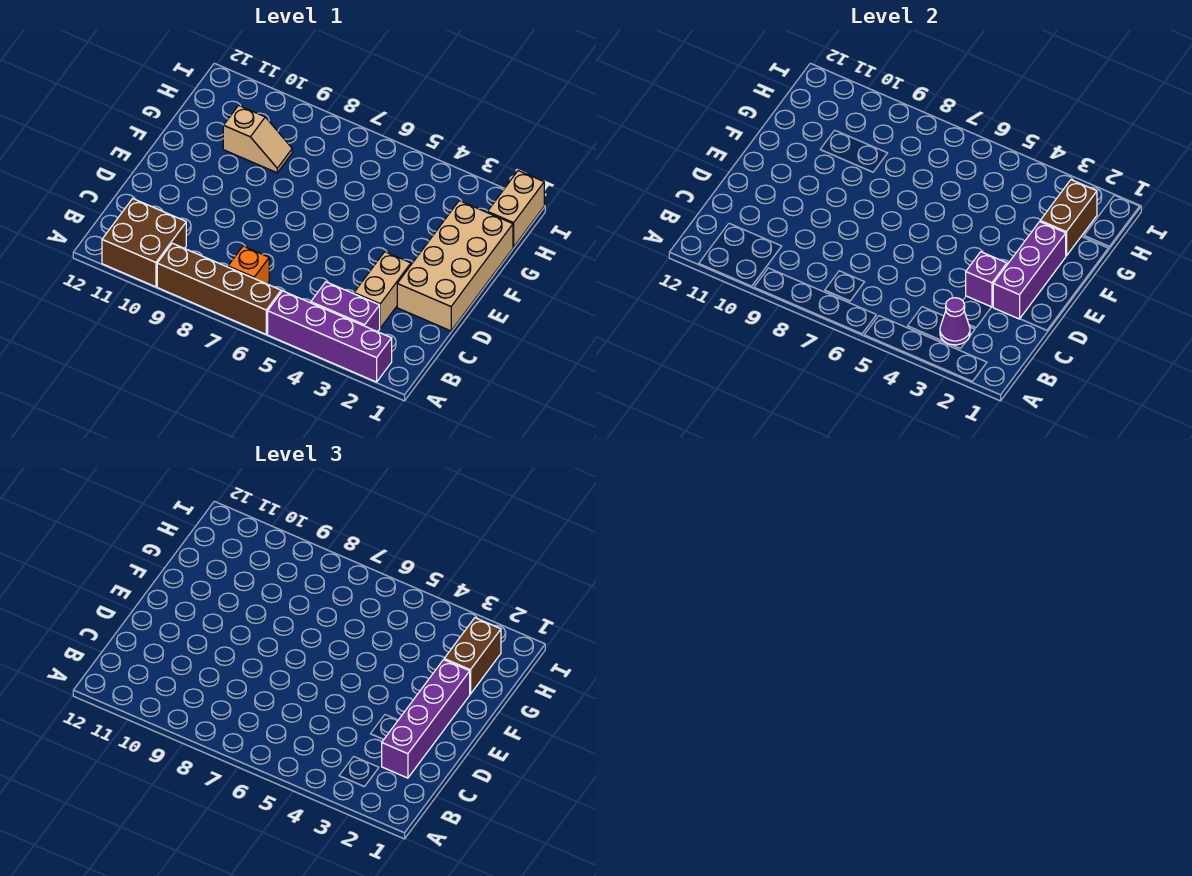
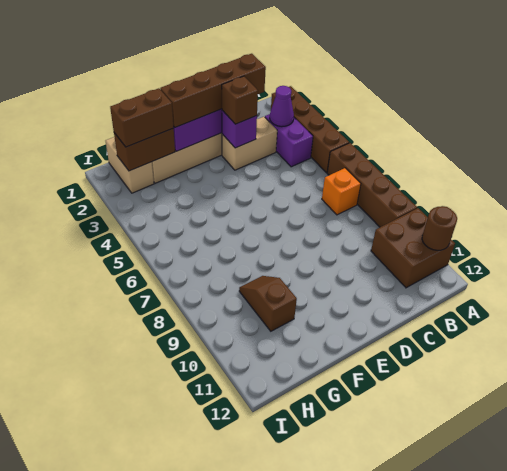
purple 1x4 brick [268,291,392,382] -> brown 1x4 brick [271,86,349,173]
none -> brown 1x1 round brick [422,206,457,250]
purple 1x4 brick [382,660,470,778] -> brown 1x4 brick [160,54,266,127]
none -> brown 1x1 brick [222,76,258,124]
tan 1x2 slope [223,106,292,173] -> brown 1x2 slope [239,276,297,331]
tan 1x2 brick [487,171,544,247] -> tan 1x2 brick turned to [106,137,154,193]

